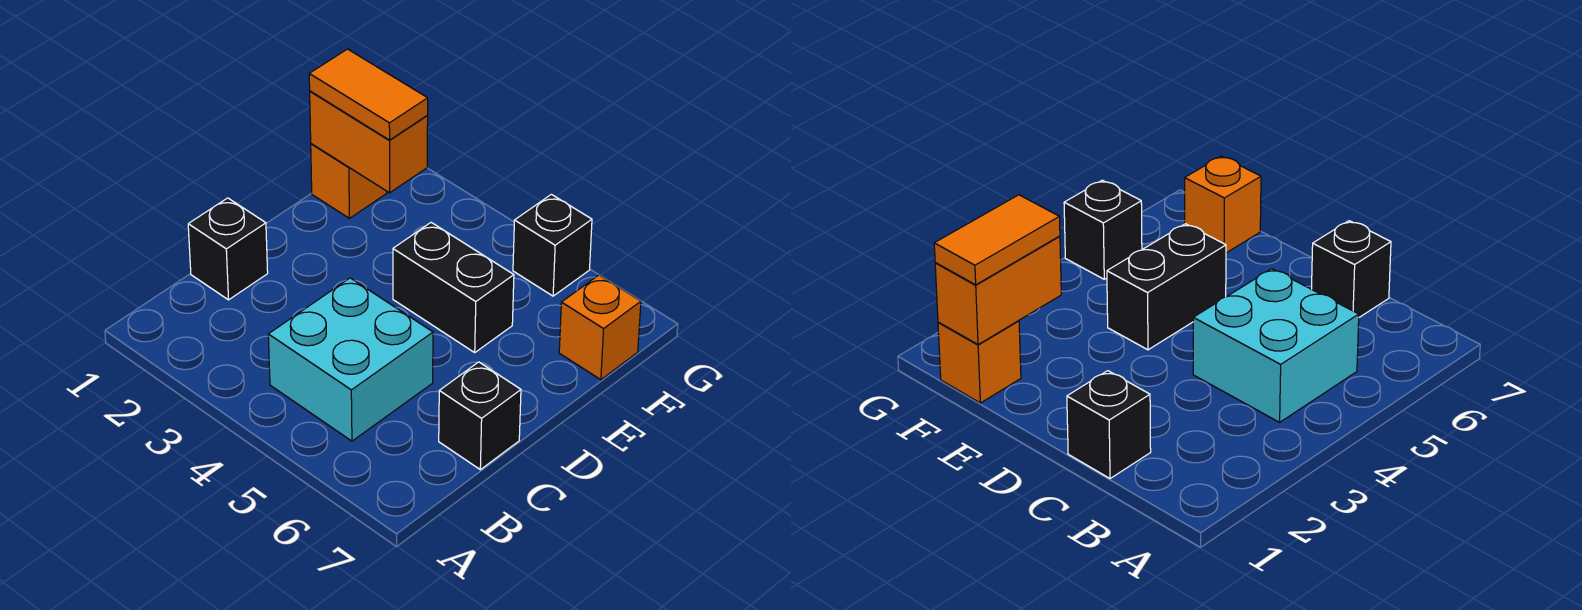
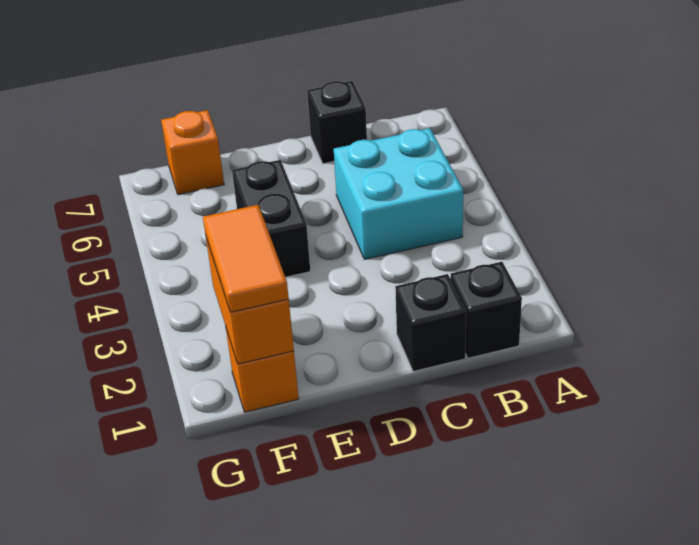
black 1x1 brick [513,194,592,296] -> black 1x1 brick moved to [450,262,522,358]

